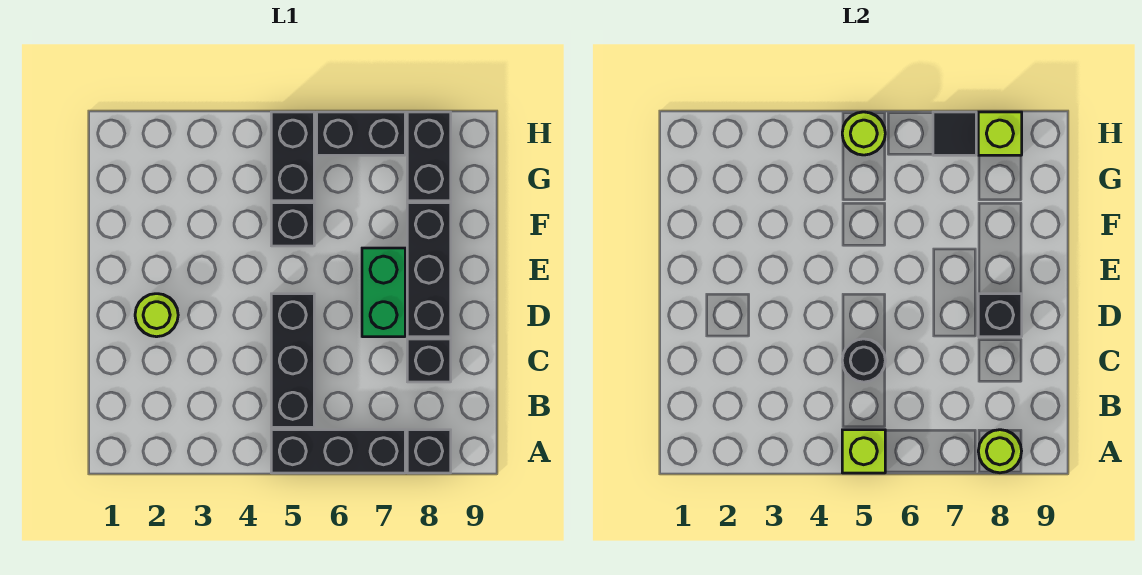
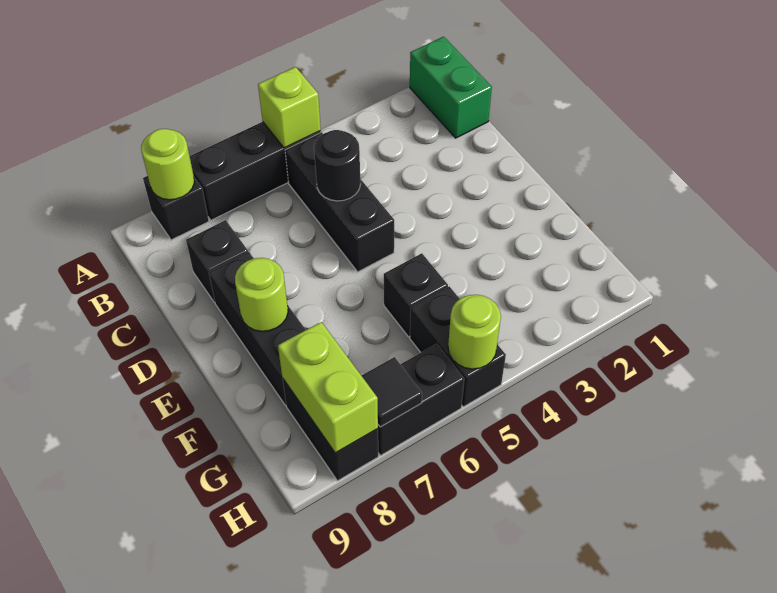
lime 1x1 round brick [135,294,178,337] -> lime 1x1 round brick moved to [235,258,288,331]
green 1x2 brick [362,248,405,337] -> green 1x2 brick moved to [410,37,492,138]
black 1x1 brick [978,294,1022,337] -> none
lime 1x1 brick [978,112,1022,155] -> lime 1x2 brick [278,322,378,453]

